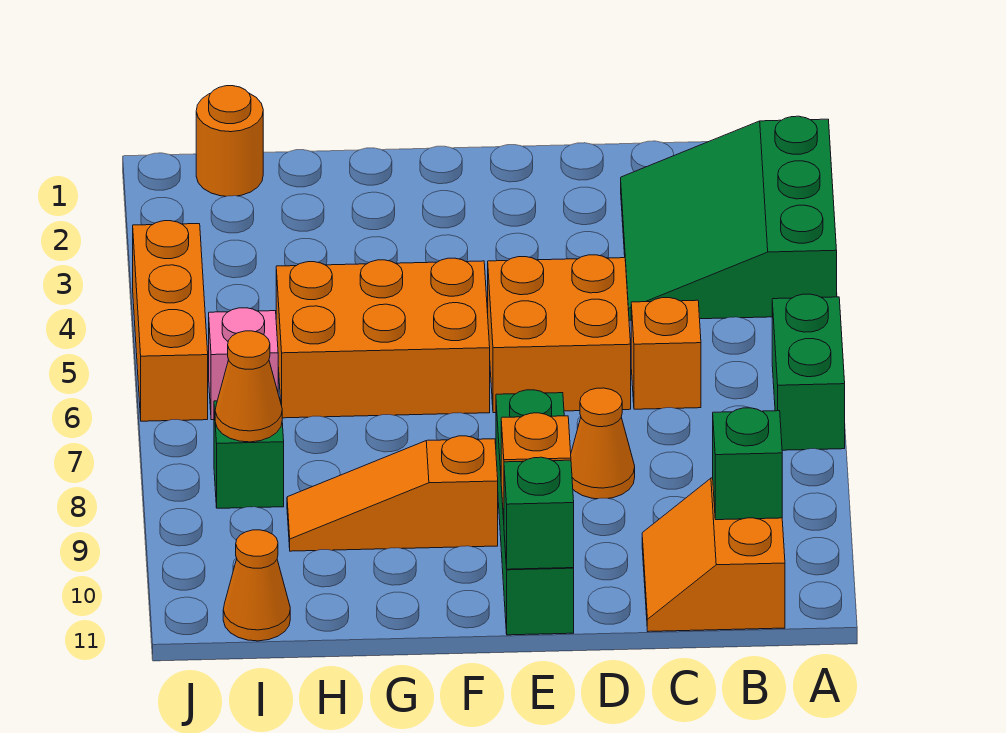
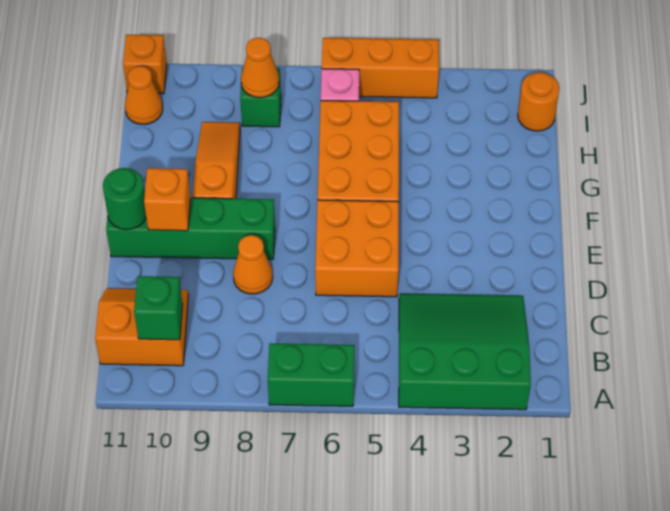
orange 1x1 brick [631,298,701,409] -> orange 1x1 brick moved to [123,35,167,94]
green 1x1 brick [504,457,574,569] -> green 1x1 round brick [103,168,146,230]

